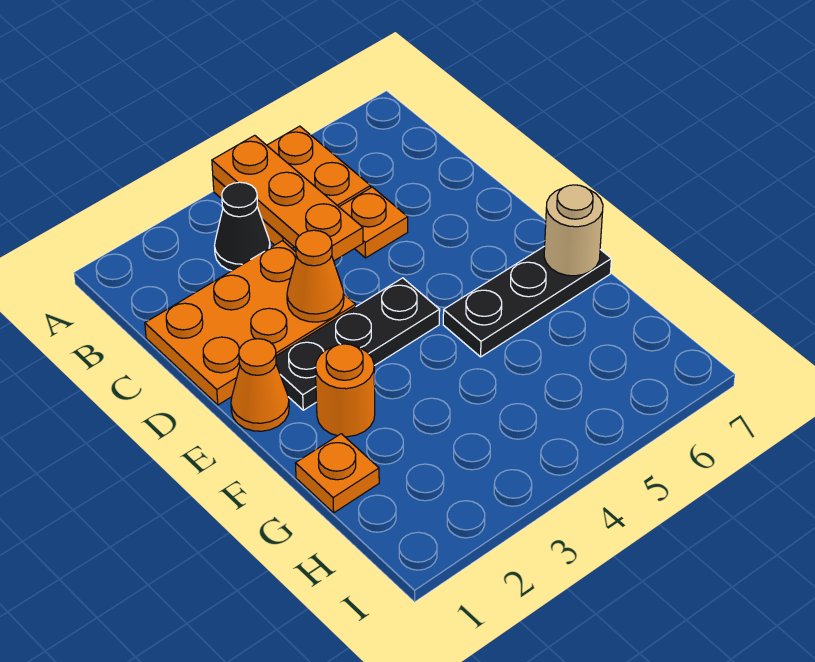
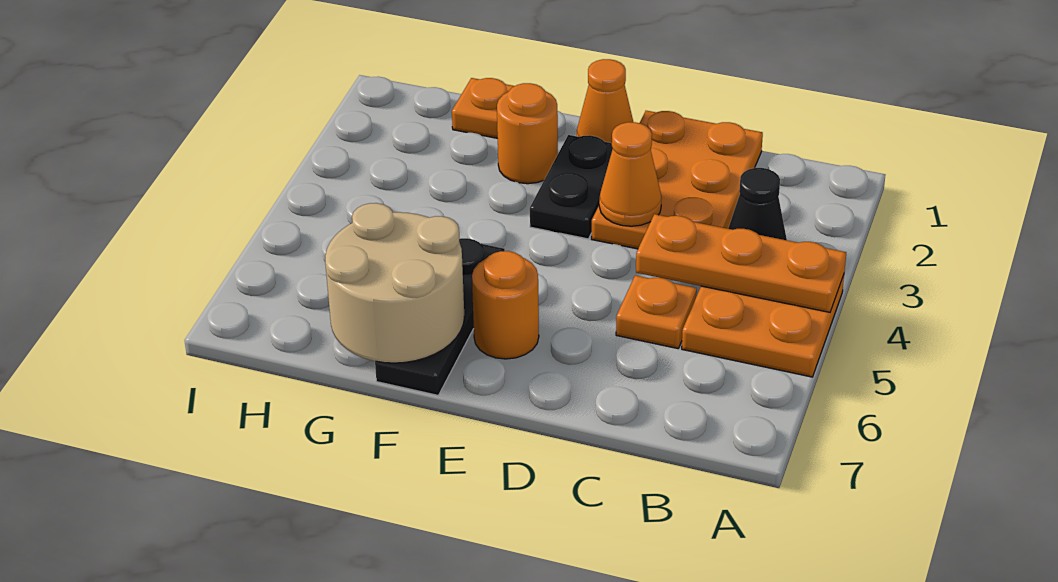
black 1x3 plate [276,278,440,410] -> black 1x2 plate [530,135,613,239]
none -> orange 1x1 round brick [472,251,539,359]
tan 1x1 round brick [544,185,603,276] -> tan 2x2 round brick [325,203,464,363]

